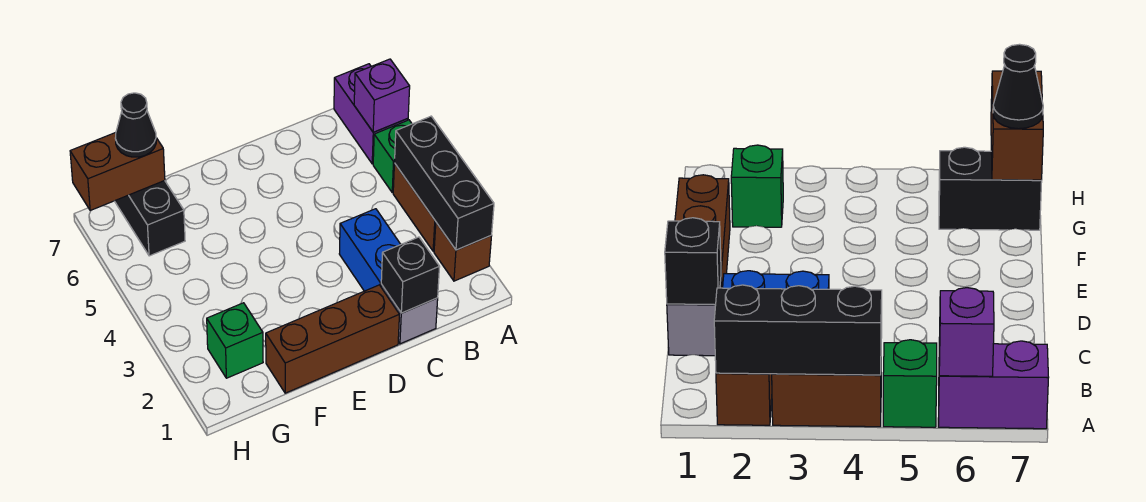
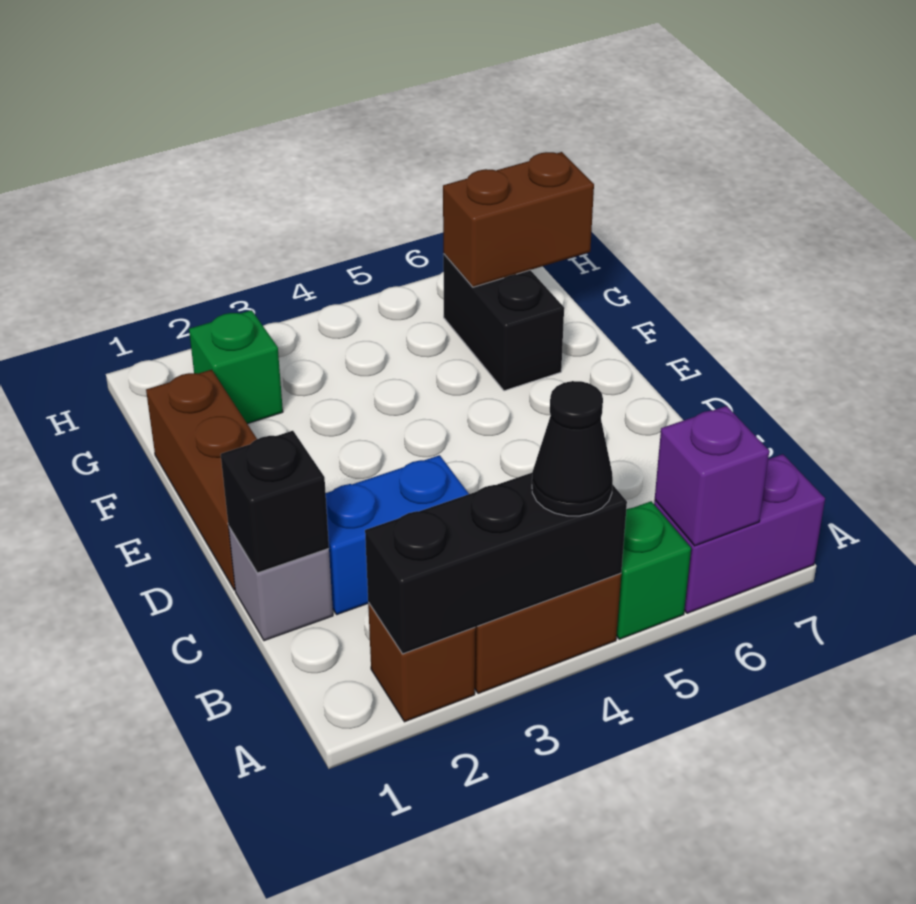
black 1x2 brick [115,181,185,256] -> black 1x2 brick turned to [443,254,564,391]
brown 1x2 brick [70,133,165,211] -> brown 1x2 brick turned to [443,152,594,287]
black 1x1 cone [115,93,156,157] -> black 1x1 cone moved to [532,381,613,516]

